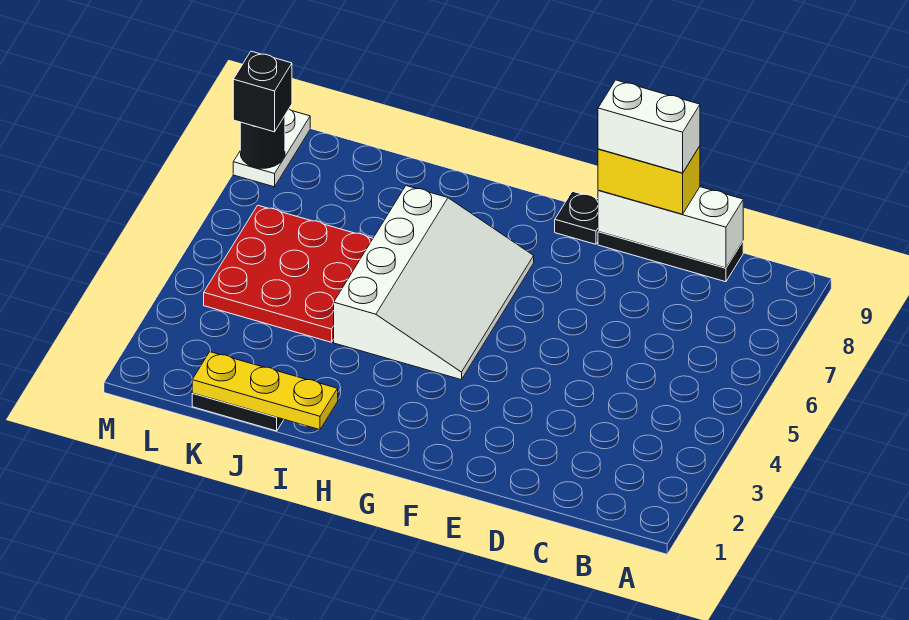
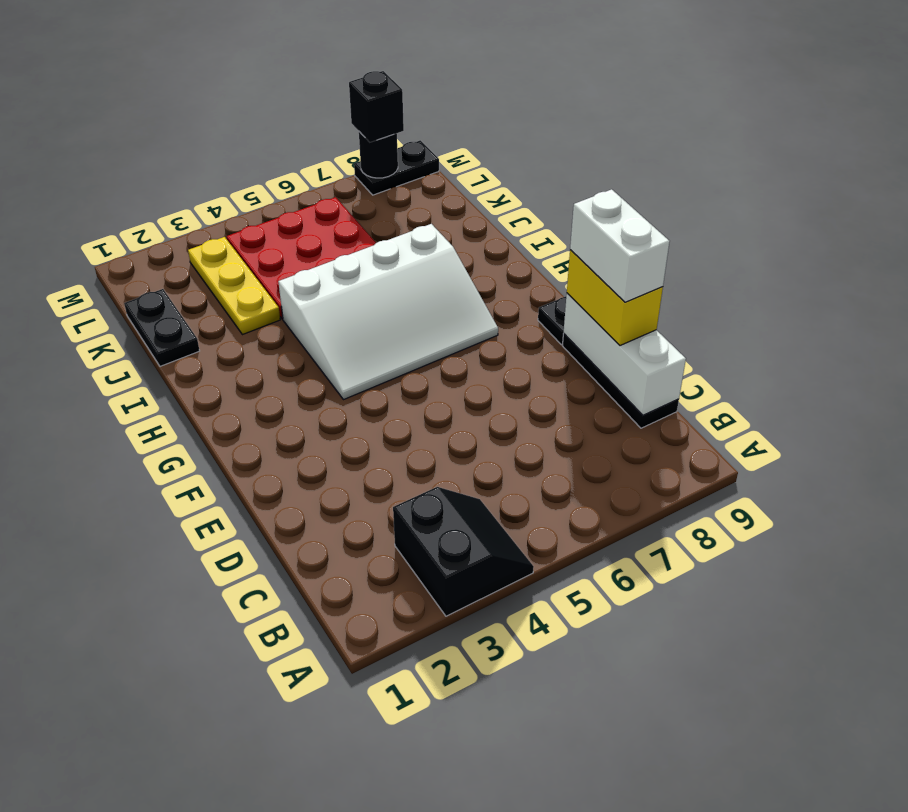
none -> black 2x2 slope [393,487,534,616]
yellow 1x3 plate [192,352,338,430] -> yellow 1x3 plate moved to [188,237,280,335]
white 1x2 plate [233,109,310,187] -> black 1x2 plate [354,140,439,195]

